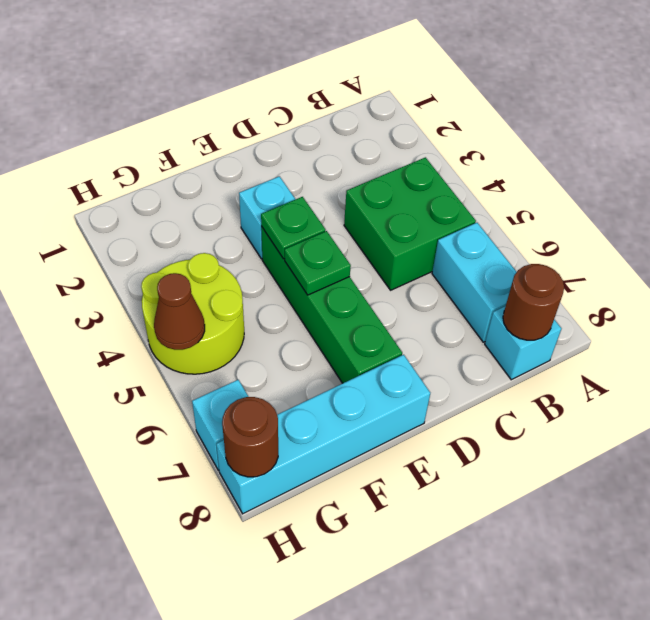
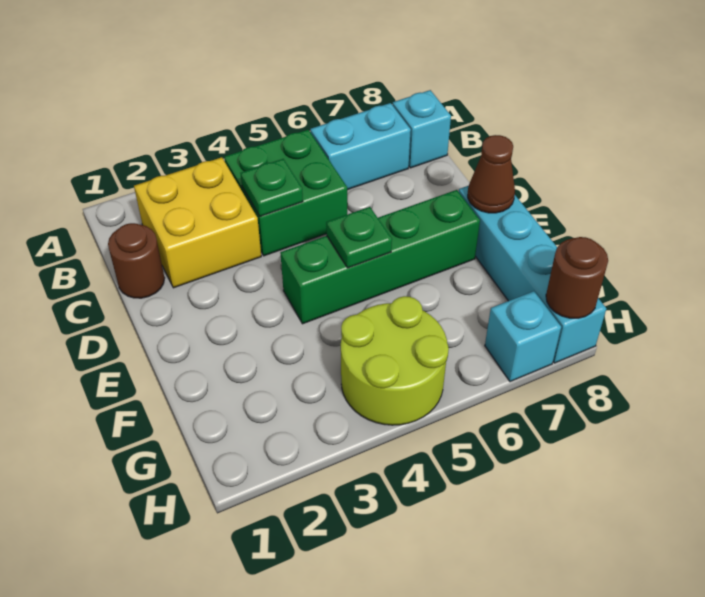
none -> yellow 2x2 brick [134,157,261,288]
brown 1x1 round brick [503,264,564,340] -> brown 1x1 round brick moved to [108,223,165,298]
cyan 1x1 brick [239,176,296,259] -> none
green 1x1 plate [261,197,326,259] -> green 1x1 plate moved to [241,159,303,216]
brown 1x1 cone [154,273,205,350] -> brown 1x1 cone moved to [468,135,515,213]

